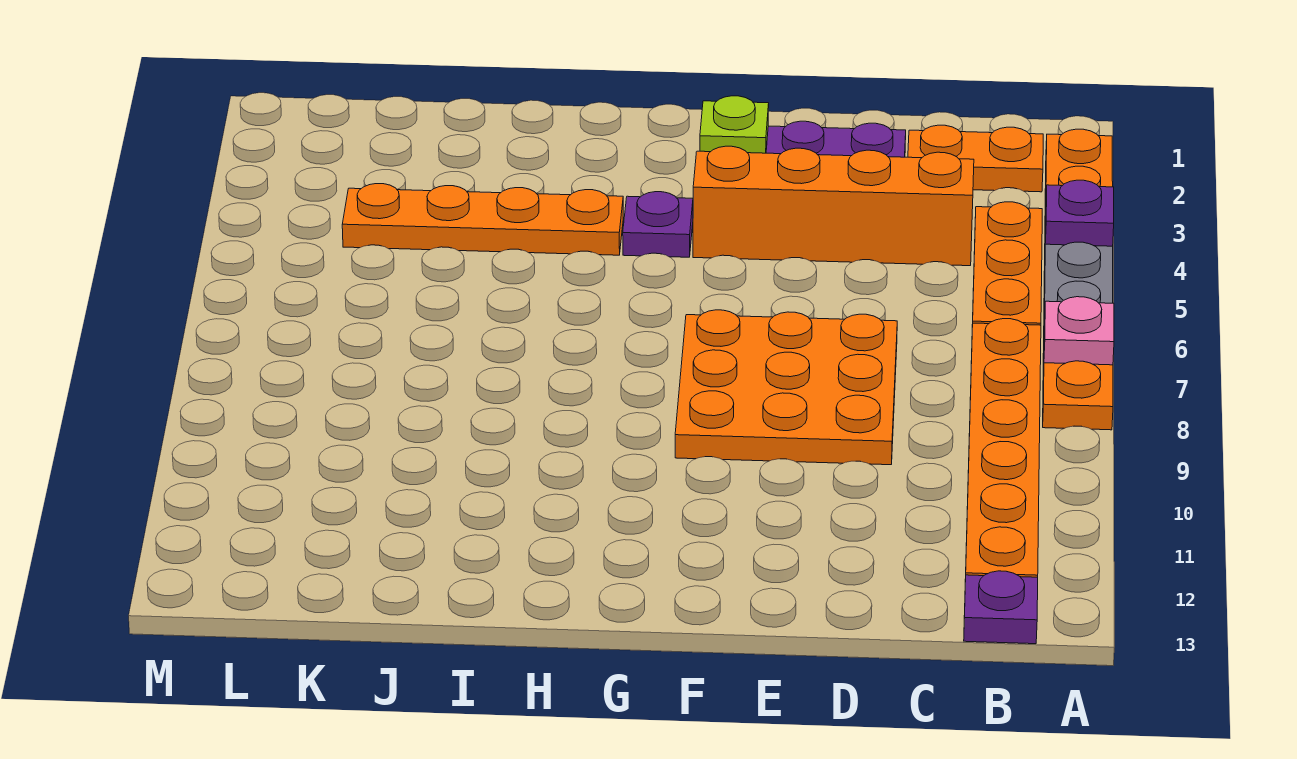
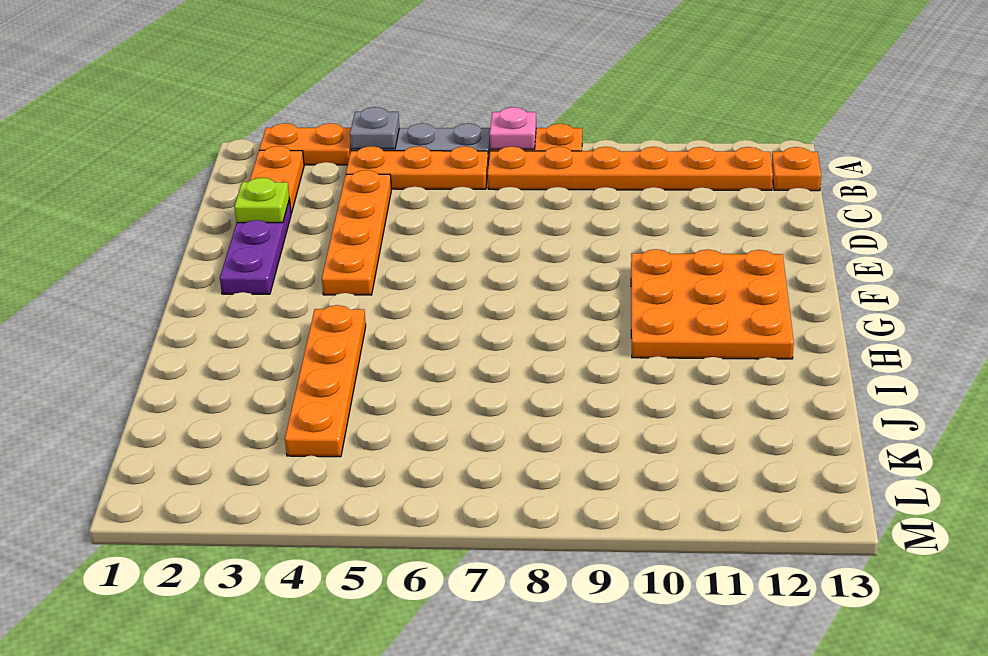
purple 1x1 plate [1045,180,1114,246] -> grey 1x1 plate [350,107,399,149]
purple 1x1 plate [964,571,1038,644] -> orange 1x1 plate [772,147,821,191]
orange 1x4 brick [693,146,974,266] -> orange 1x4 plate [322,170,391,295]
orange 3x3 plate [675,310,897,465] -> orange 3x3 plate moved to [631,249,794,359]
lime 1x1 plate [700,96,769,153] -> lime 1x1 plate moved to [234,178,289,223]
purple 1x1 plate [623,192,693,257] -> none

